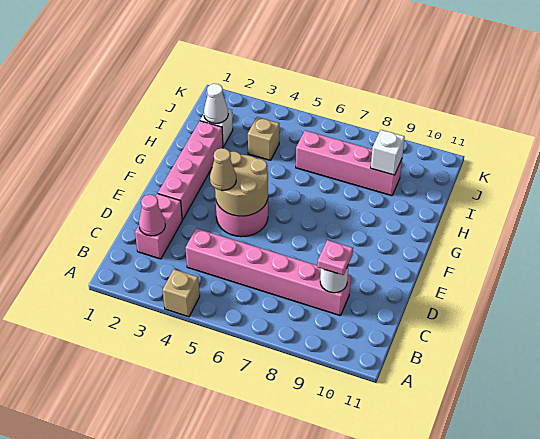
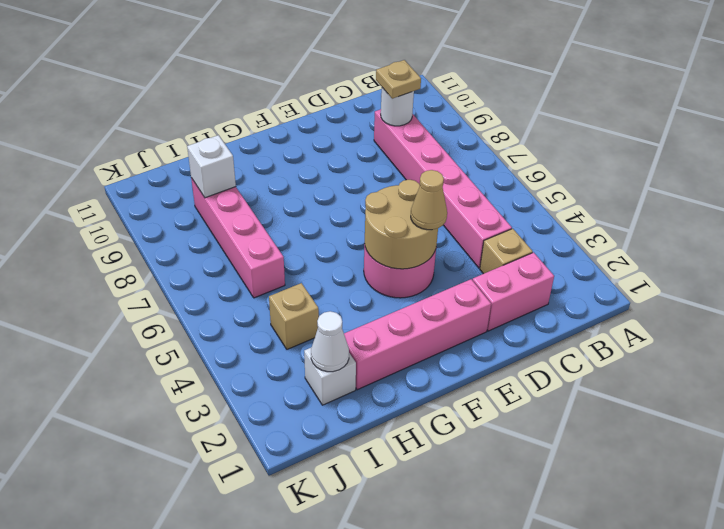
tan 1x1 brick [163,269,200,317] -> tan 1x1 brick moved to [480,229,533,274]
pink 1x1 cone [139,195,165,236] -> none
pink 1x1 plate [317,240,353,275] -> tan 1x1 plate [376,60,421,99]

